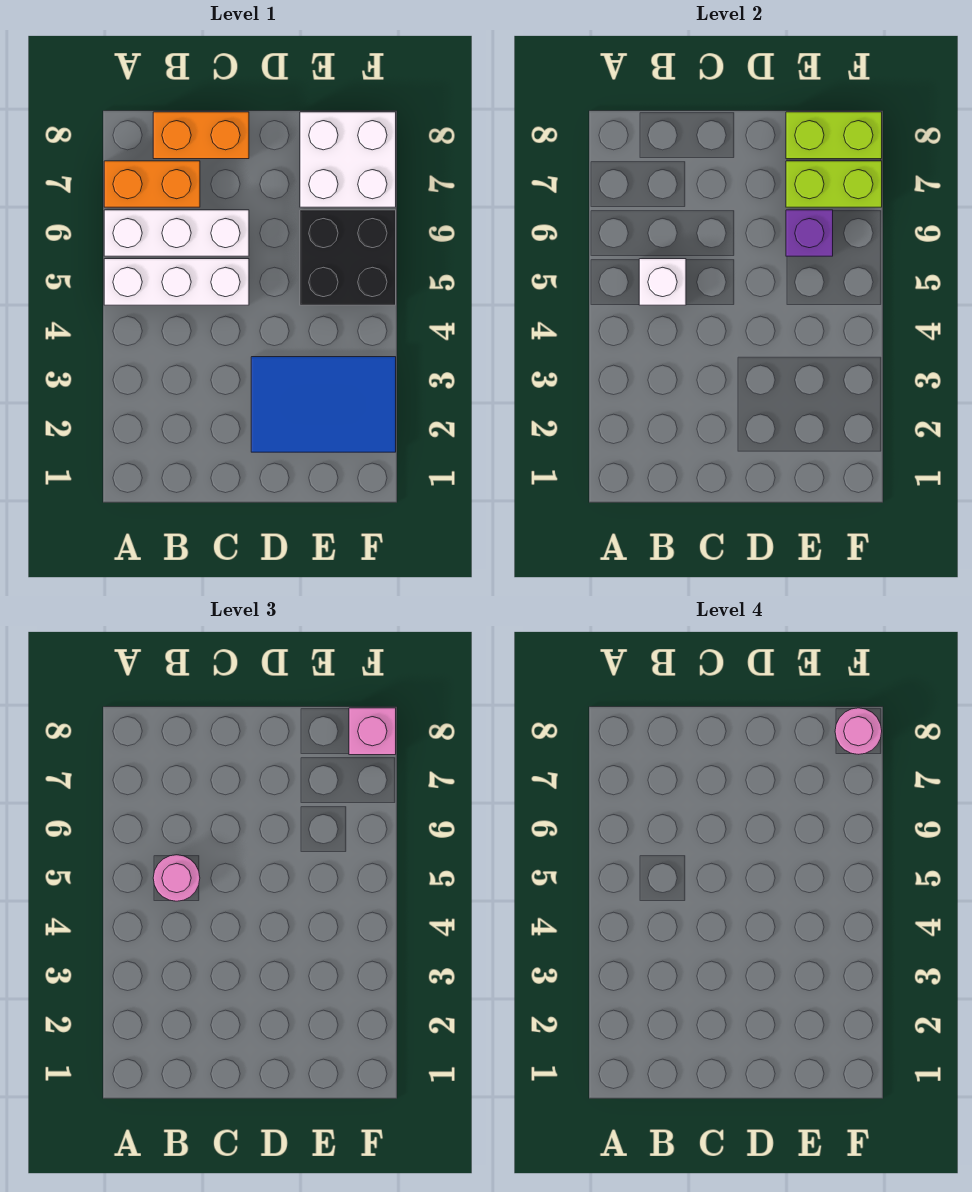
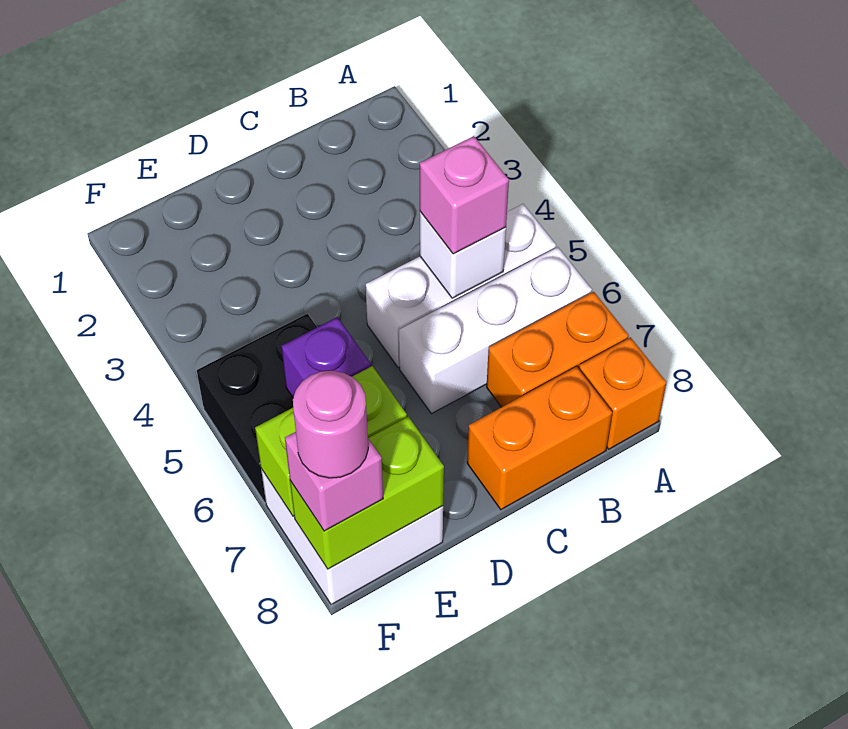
none -> orange 1x1 brick [579,337,667,449]
pink 1x1 round brick [153,855,200,901] -> pink 1x1 brick [420,136,509,254]
blue 2x3 tile [251,357,396,452] -> none

